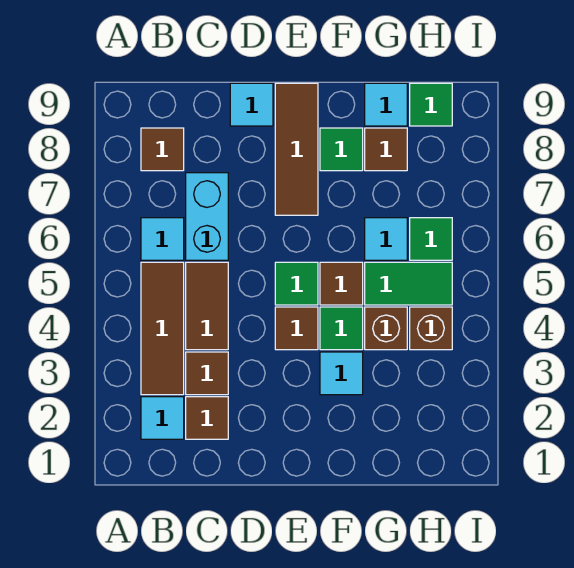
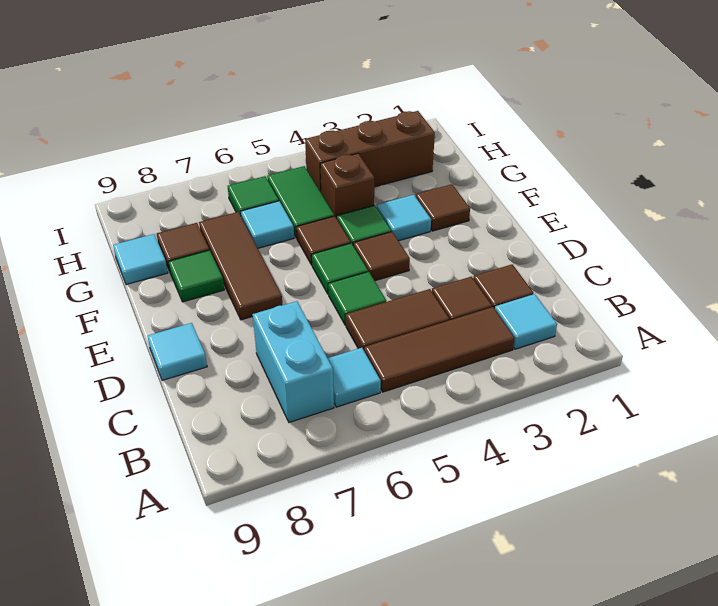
brown 1x1 tile [141,128,184,171] -> brown 1x1 tile moved to [416,184,470,231]
cyan 1x2 brick [186,173,228,260] -> cyan 1x2 brick turned to [252,301,334,422]
brown 1x3 tile [275,83,318,215] -> brown 1x3 tile turned to [199,212,282,320]
brown 1x1 brick [410,307,452,350] -> brown 1x3 brick [305,111,435,192]
green 1x1 tile [410,83,452,126] -> green 1x1 tile moved to [328,272,386,325]

